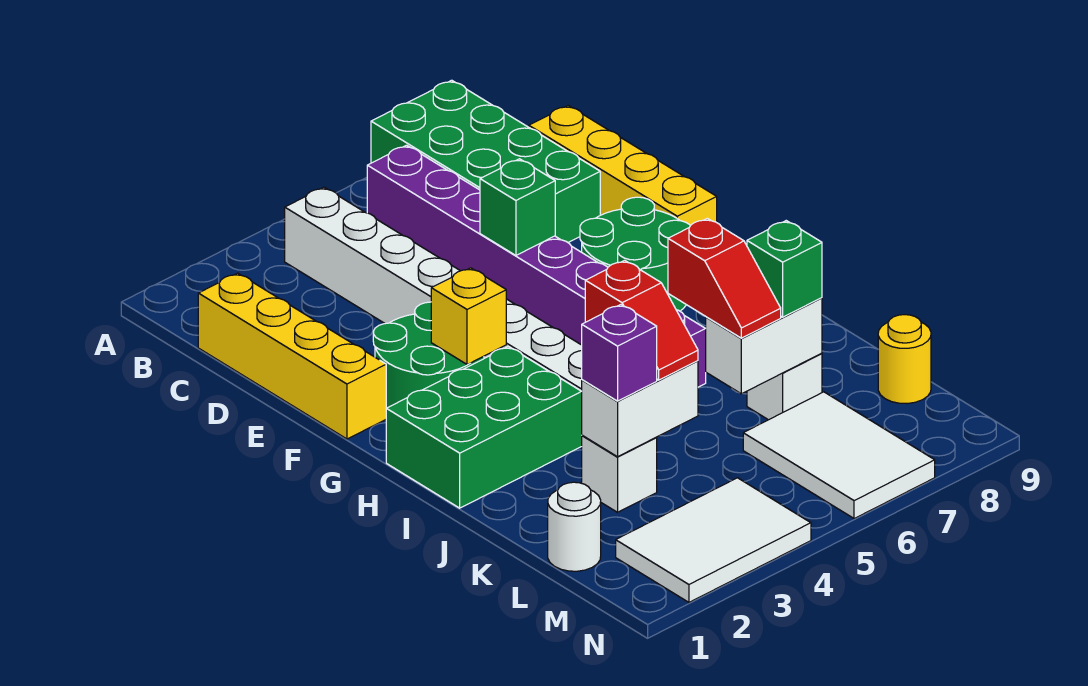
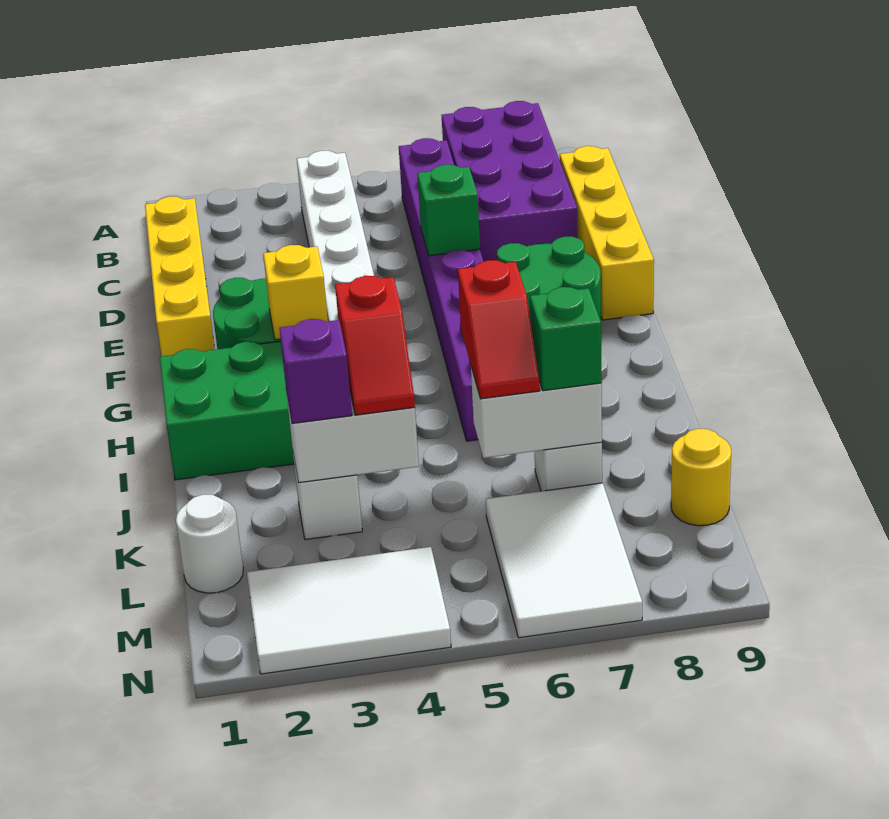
green 2x4 brick [371,80,600,242] -> purple 2x4 brick [442,101,578,261]

